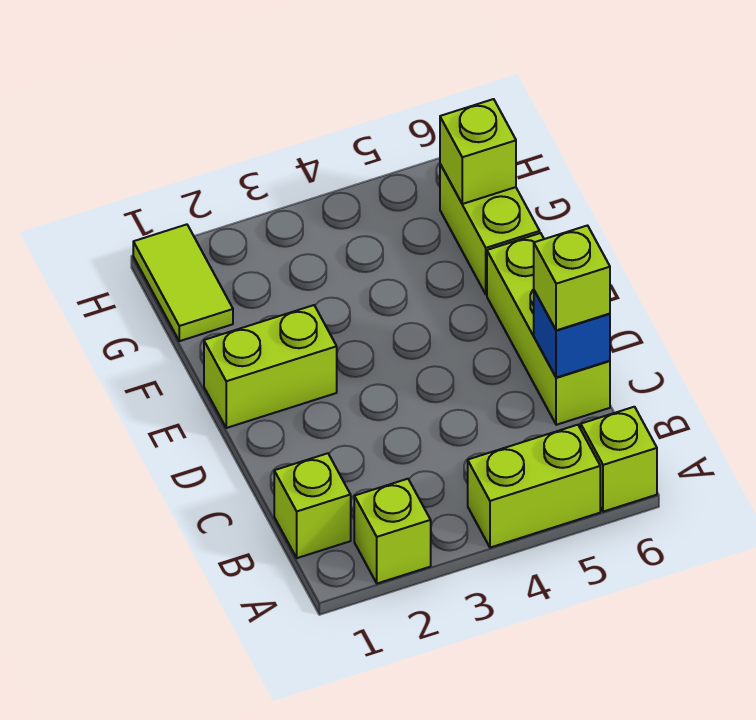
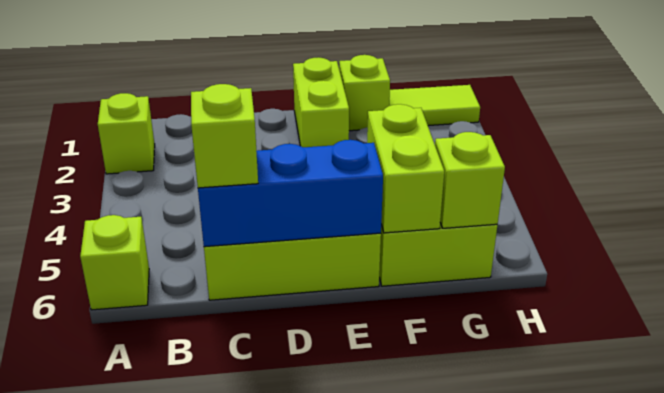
lime 1x2 brick [468,425,600,548] -> lime 1x2 brick moved to [367,104,444,233]
lime 1x1 brick [274,453,351,558] -> lime 1x1 brick moved to [339,55,390,131]
blue 1x1 brick [534,291,610,378] -> blue 1x3 brick [198,140,383,247]

